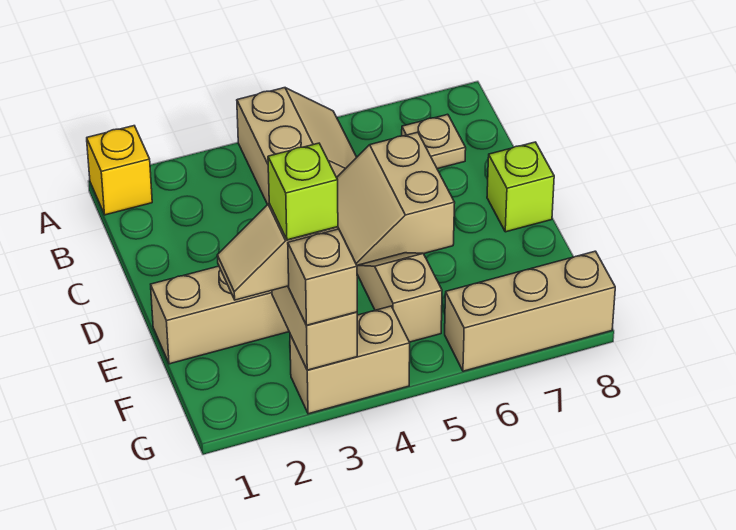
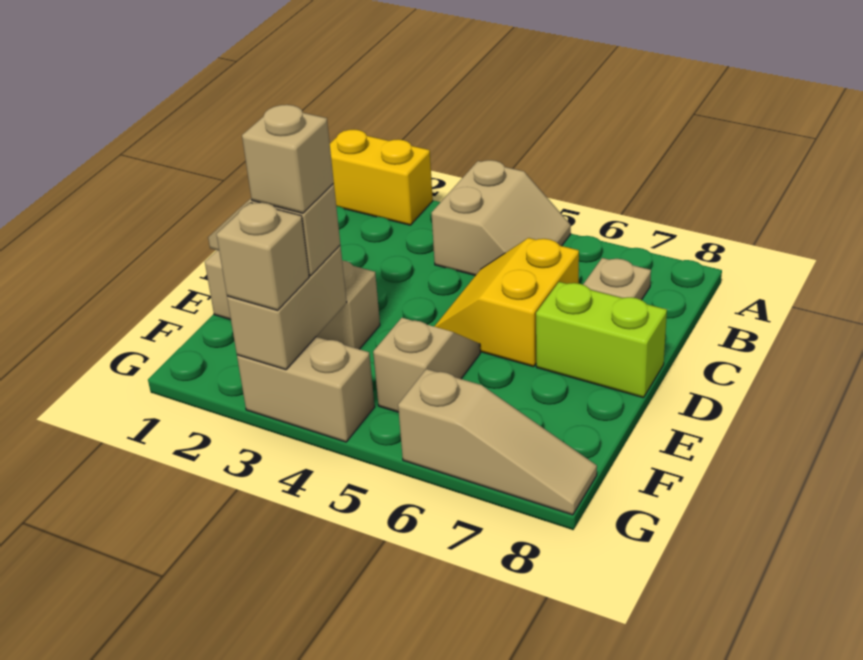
yellow 1x1 brick [87,126,152,215] -> yellow 1x2 brick [330,130,433,225]
tan 2x2 slope [337,132,455,265] -> yellow 2x2 slope [434,238,579,367]
lime 1x1 brick [487,142,554,232] -> lime 1x2 brick [536,282,667,398]
lime 1x1 brick [268,143,338,240] -> tan 1x1 brick [242,105,334,213]
tan 1x3 brick [445,251,615,371] -> tan 1x3 slope [398,369,597,515]

